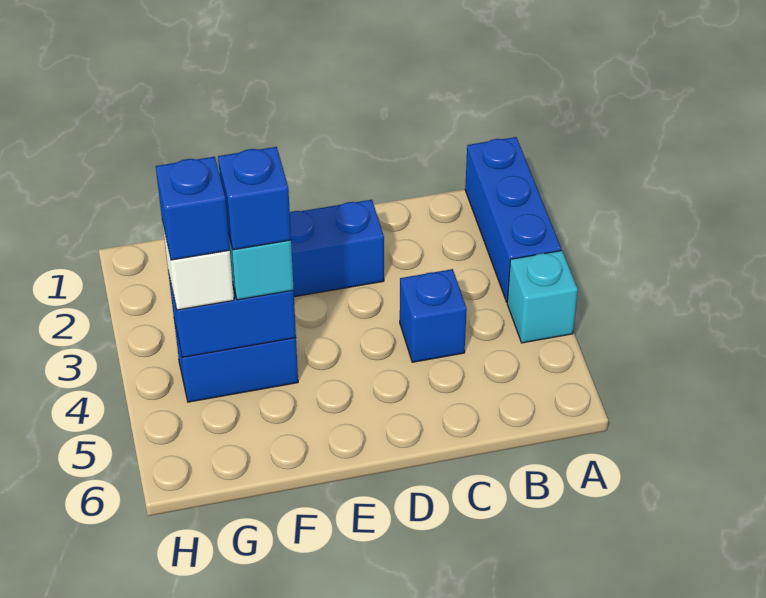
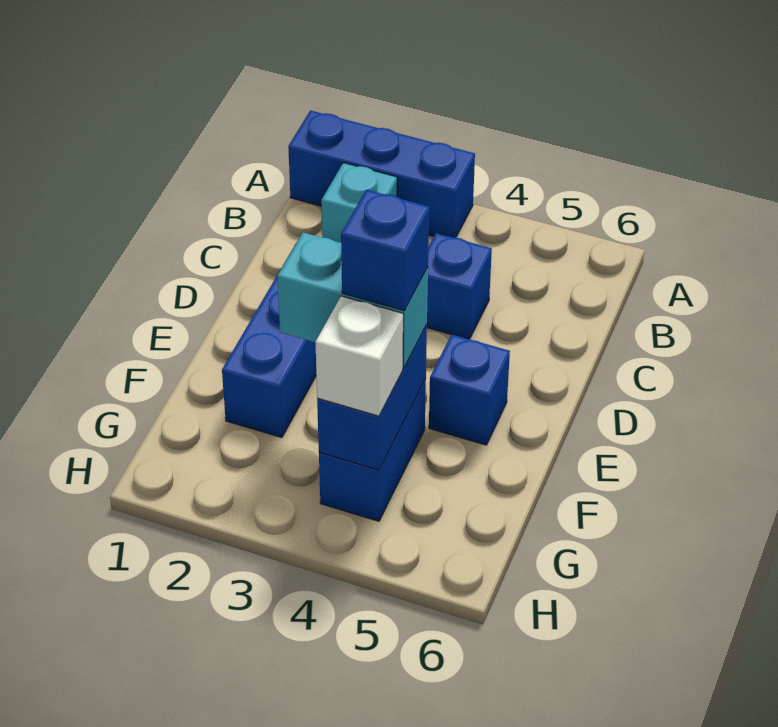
cyan 1x1 brick [507,250,578,343] -> cyan 1x1 brick moved to [321,163,397,243]
blue 1x1 brick [156,157,230,260] -> blue 1x1 brick moved to [429,334,510,445]

